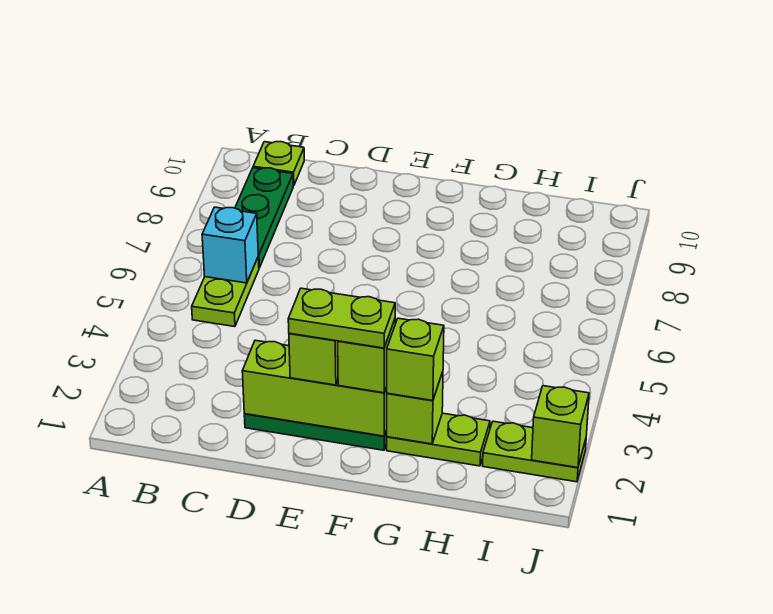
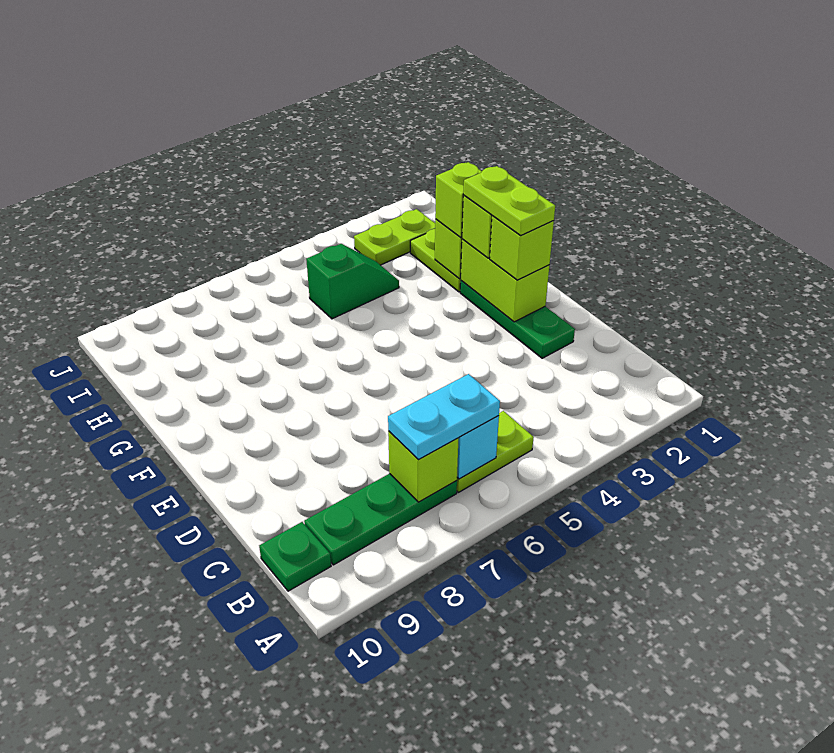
none -> cyan 1x2 plate [388,374,500,460]
lime 1x1 plate [253,142,304,186] -> green 1x1 plate [259,522,331,591]
lime 1x3 brick [242,340,387,436] -> lime 1x2 brick [460,239,549,322]
none -> green 1x2 slope [306,244,399,319]
lime 1x2 plate [483,421,586,482] -> lime 1x2 plate turned to [354,209,435,265]
lime 1x1 brick [532,386,589,468] -> lime 1x1 brick moved to [388,431,459,502]

